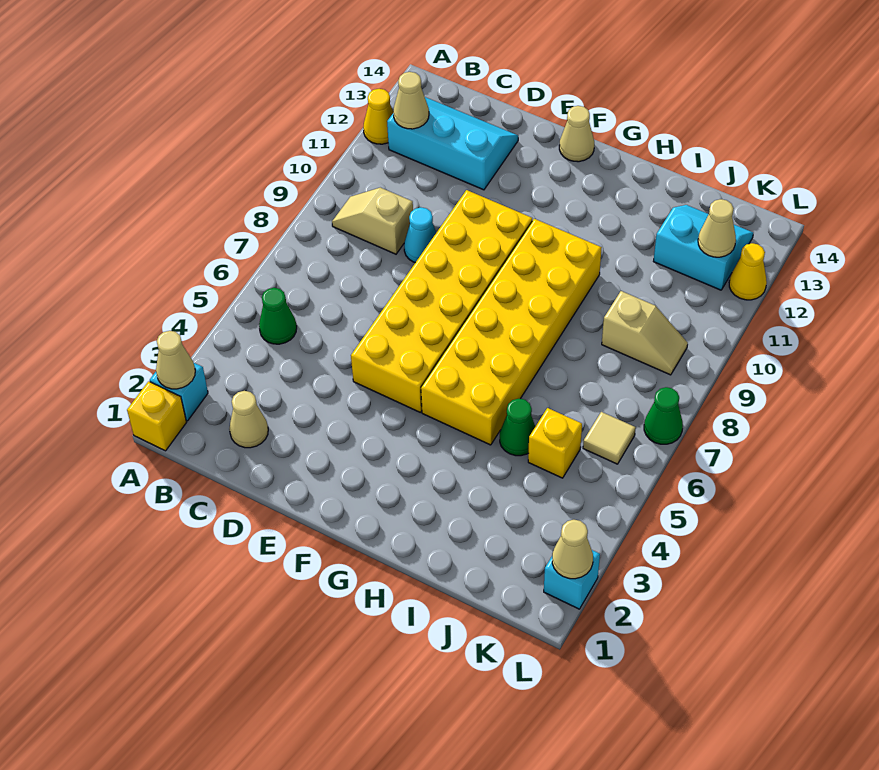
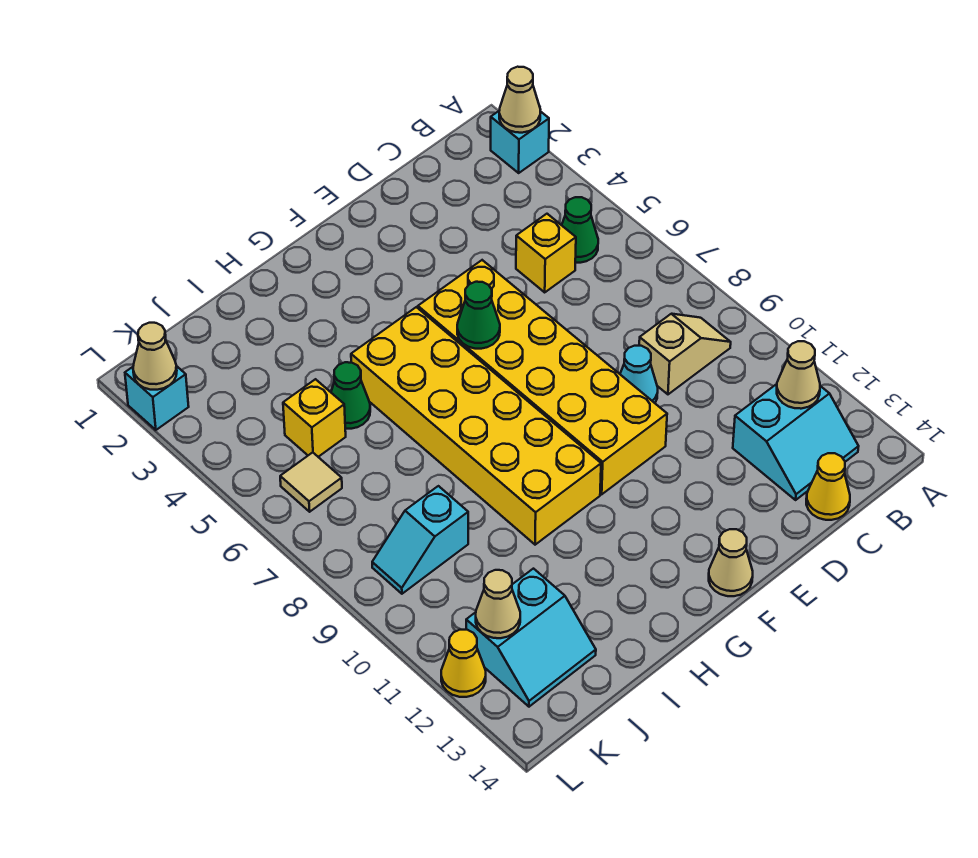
yellow 1x1 brick [127,381,186,451] -> yellow 1x1 brick moved to [516,214,576,292]
yellow 1x1 cone [363,89,393,144] -> yellow 1x1 cone moved to [806,453,850,520]
cyan 2x3 slope [387,97,518,190] -> cyan 2x2 slope [733,384,859,500]
tan 1x1 cone [229,391,268,448] -> none
tan 1x2 slope [602,291,688,375] -> cyan 1x2 slope [372,486,468,594]
green 1x1 cone [644,387,683,444] -> green 1x1 cone moved to [457,282,500,349]

